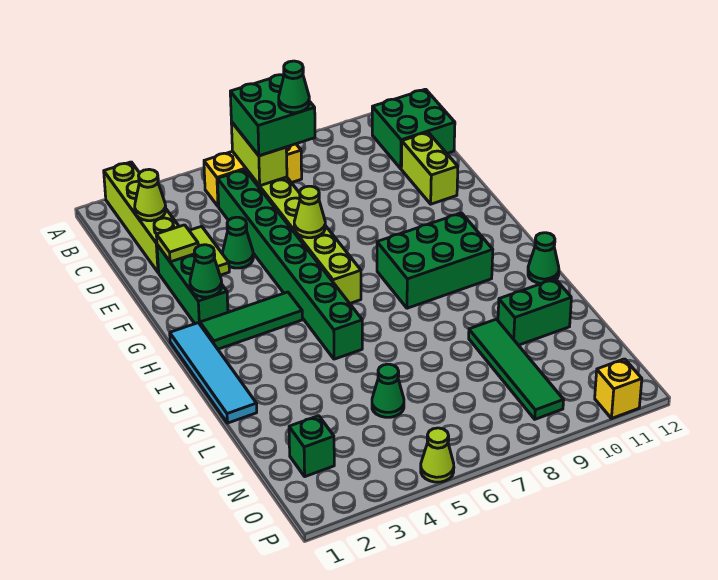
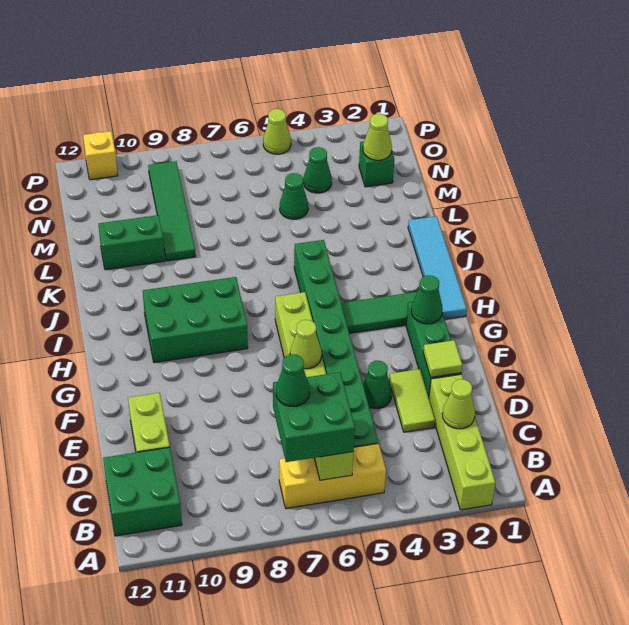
green 1x1 cone [528,233,559,284] -> green 1x1 cone moved to [303,147,332,193]
none -> lime 1x1 cone [363,114,392,160]

